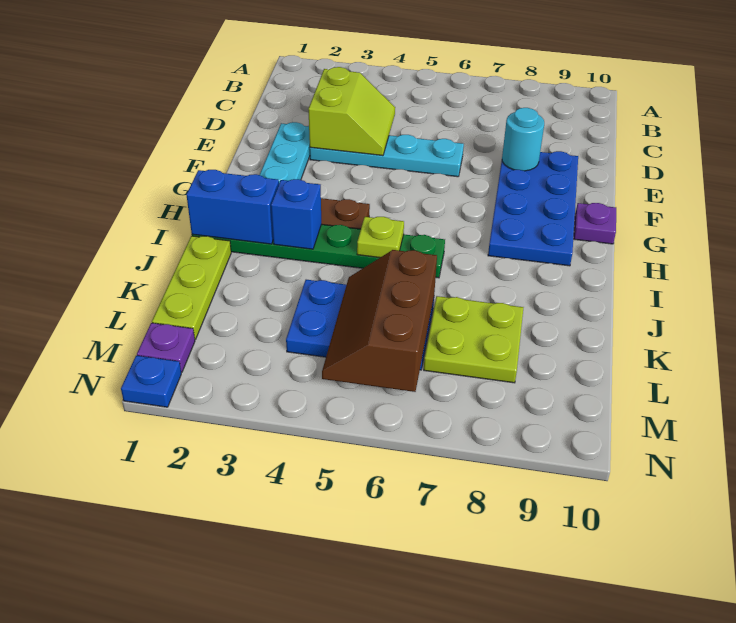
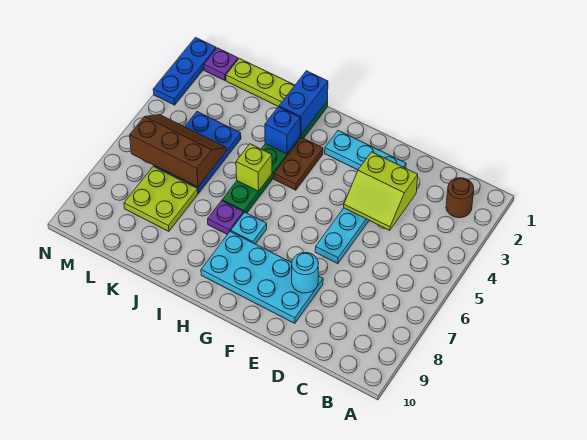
none -> brown 1x1 round brick [446,178,474,218]
blue 2x4 plate [488,151,578,266] -> cyan 2x4 plate [201,231,323,323]
purple 1x1 plate [574,203,616,244] -> purple 1x1 plate moved to [208,201,244,234]
none -> cyan 1x1 plate [231,212,267,244]
lime 1x1 plate [357,217,404,258] -> lime 1x1 brick [236,144,272,191]
blue 1x1 plate [121,355,181,407] -> blue 1x3 plate [153,38,216,105]

